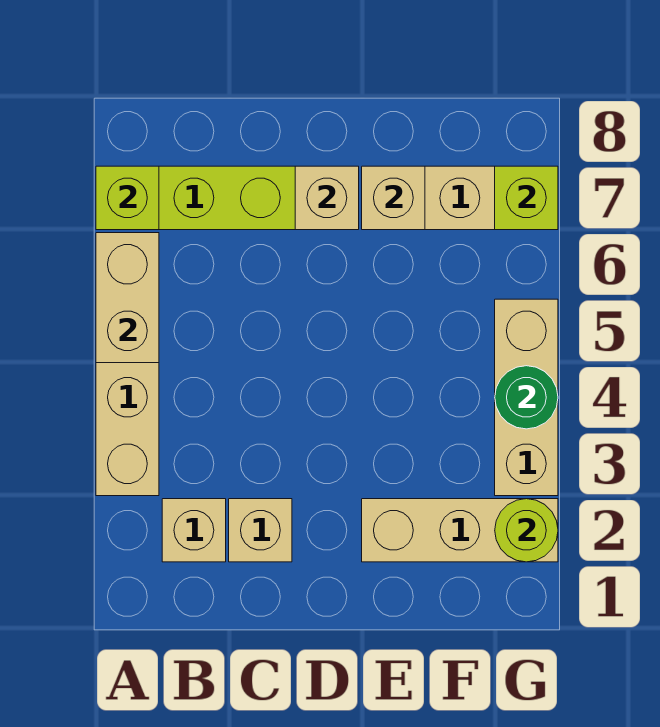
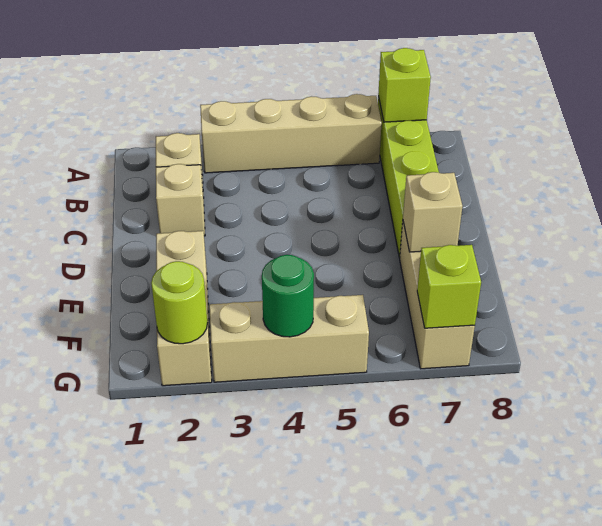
tan 1x2 brick [96,233,159,363] -> none
tan 1x1 brick [295,166,359,230] -> none

